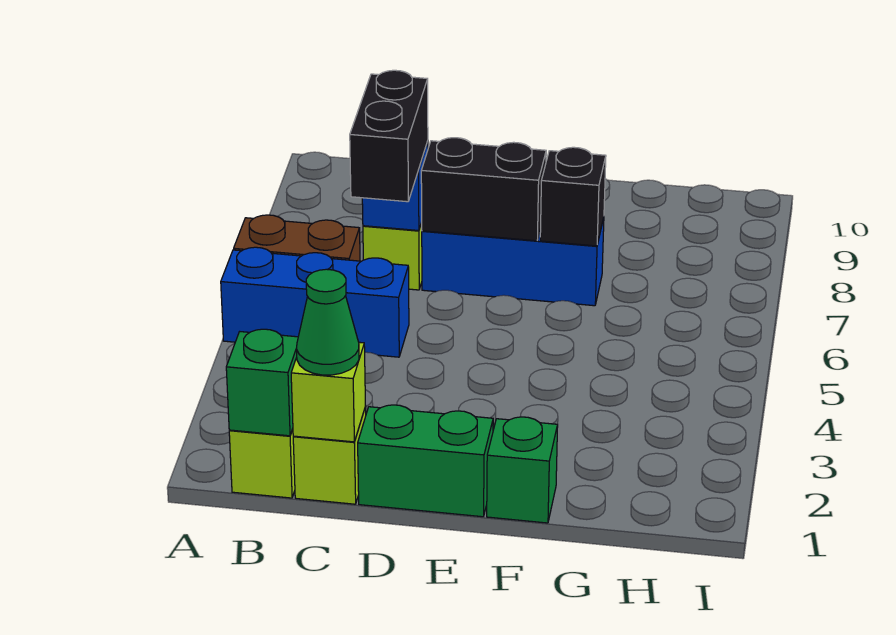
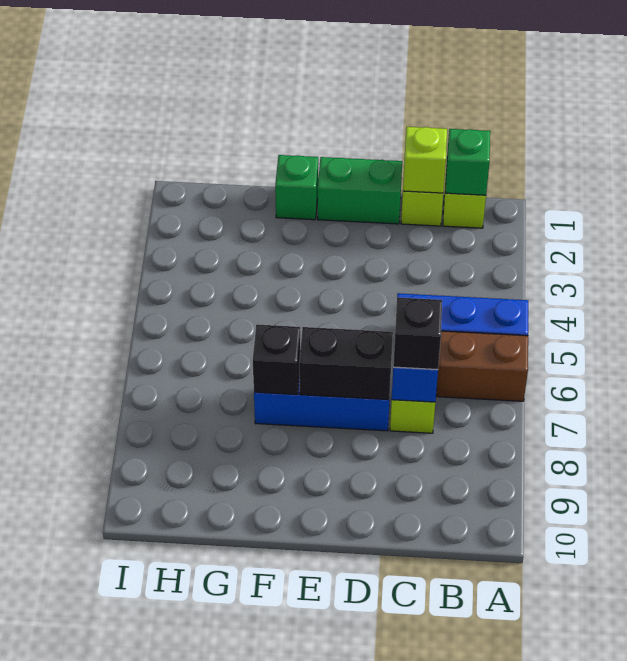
green 1x1 cone [297,269,359,375] -> none
black 1x2 brick [350,70,428,202] -> black 1x1 brick [393,297,442,370]

